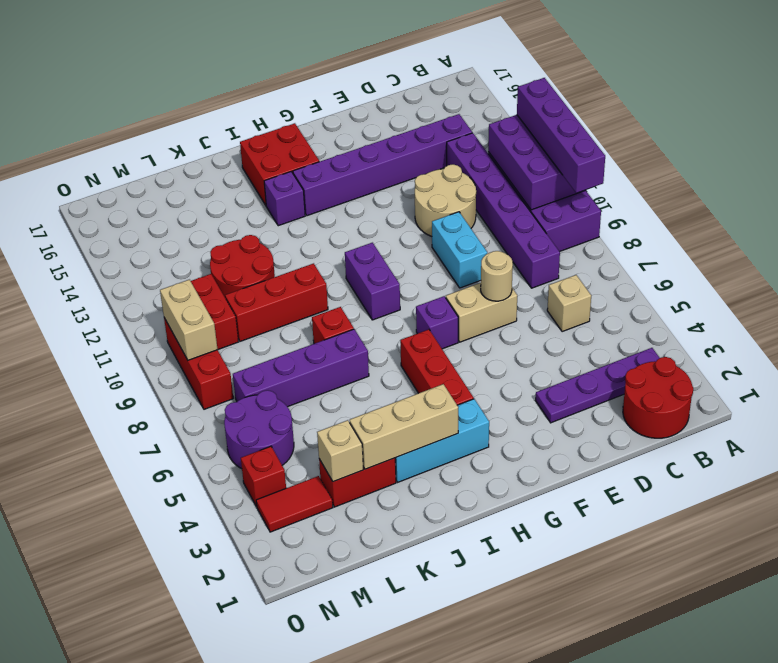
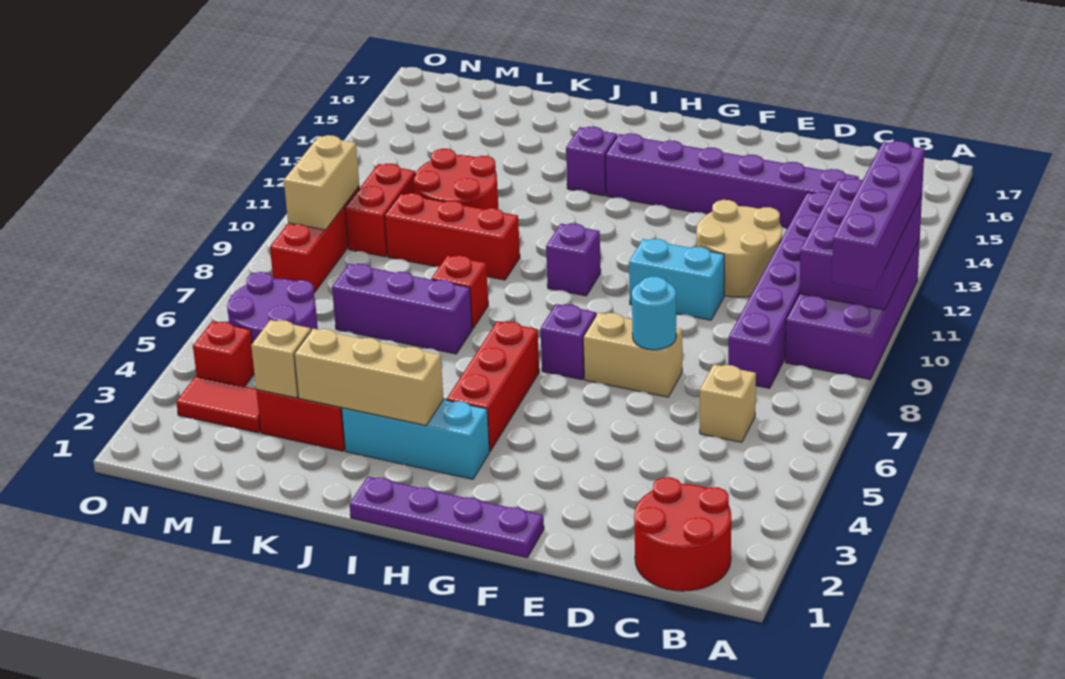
purple 1x4 plate [536,348,660,423] -> purple 1x4 plate moved to [350,477,544,558]
tan 1x1 round brick [481,251,513,301] -> cyan 1x1 round brick [632,277,676,350]
cyan 1x2 brick [432,212,487,288] -> cyan 1x2 brick turned to [629,239,724,320]
purple 1x2 brick [345,243,400,320] -> purple 1x1 brick [546,223,601,296]
red 2x2 brick [240,123,319,205] -> none
purple 1x4 brick [233,329,369,407] -> purple 1x3 brick [332,264,472,354]

